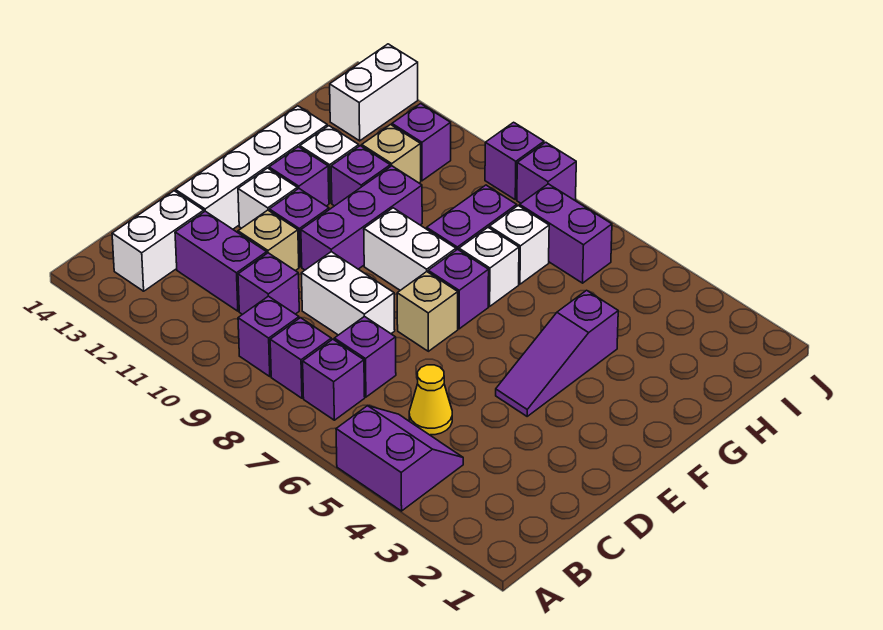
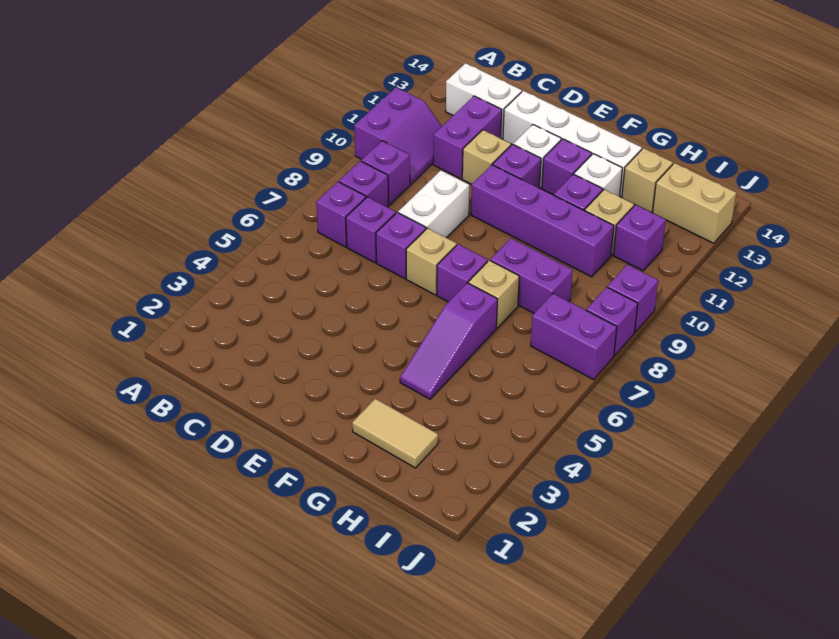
purple 2x2 slope [336,406,463,511] -> purple 2x2 slope moved to [354,87,442,184]
yellow 1x1 cone [409,365,452,435] -> none
purple 1x1 brick [238,253,299,315] -> purple 1x1 brick moved to [376,212,426,279]
purple 1x3 slope [496,290,618,416] -> purple 1x3 slope turned to [400,283,497,399]
purple 1x3 brick [301,166,422,270] -> purple 1x4 brick [471,165,614,277]
white 1x2 brick [364,208,456,290] -> none
none -> tan 1x2 tile [352,399,438,468]
white 1x1 brick [459,228,519,306] -> tan 1x1 brick [468,260,519,328]
white 1x1 brick [489,206,549,284] -> none
none -> tan 1x1 brick [622,148,673,212]
purple 1x2 brick [520,184,612,283] -> purple 1x2 brick turned to [531,294,617,379]
white 1x2 brick [330,44,418,141] -> tan 1x2 brick [653,163,736,243]

